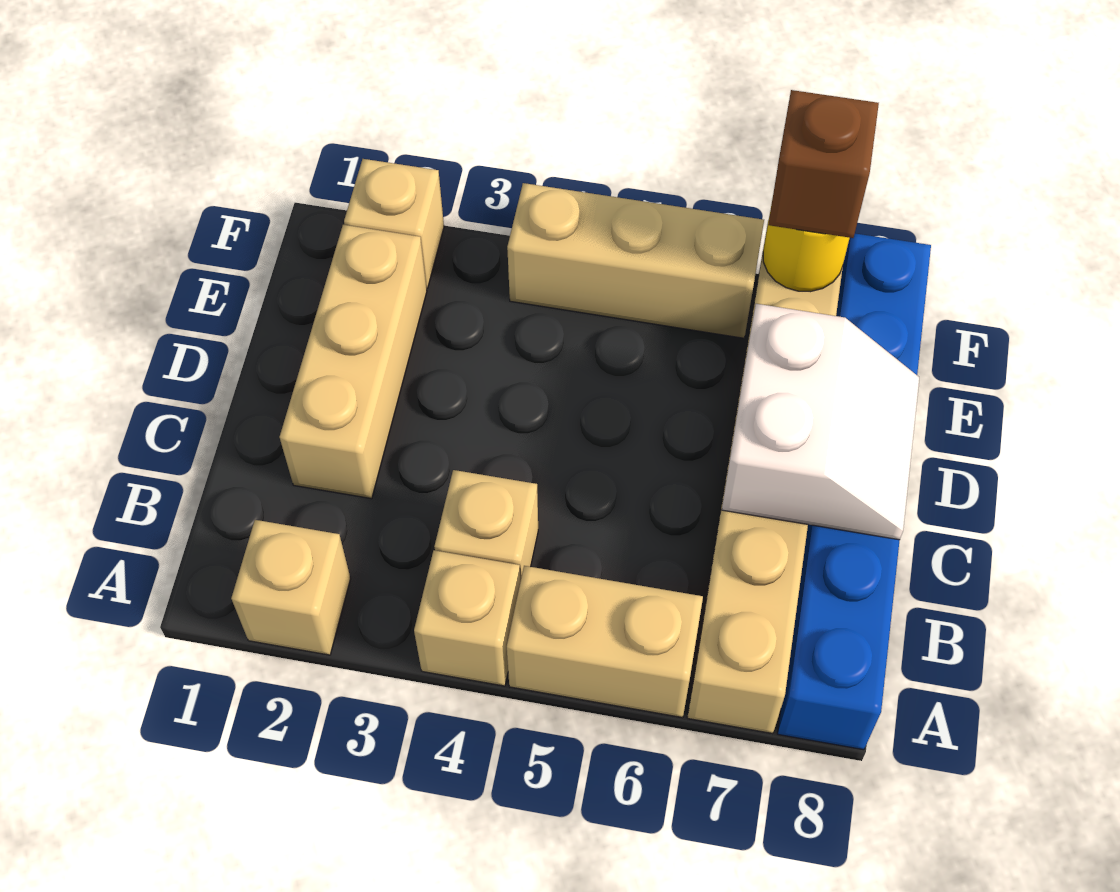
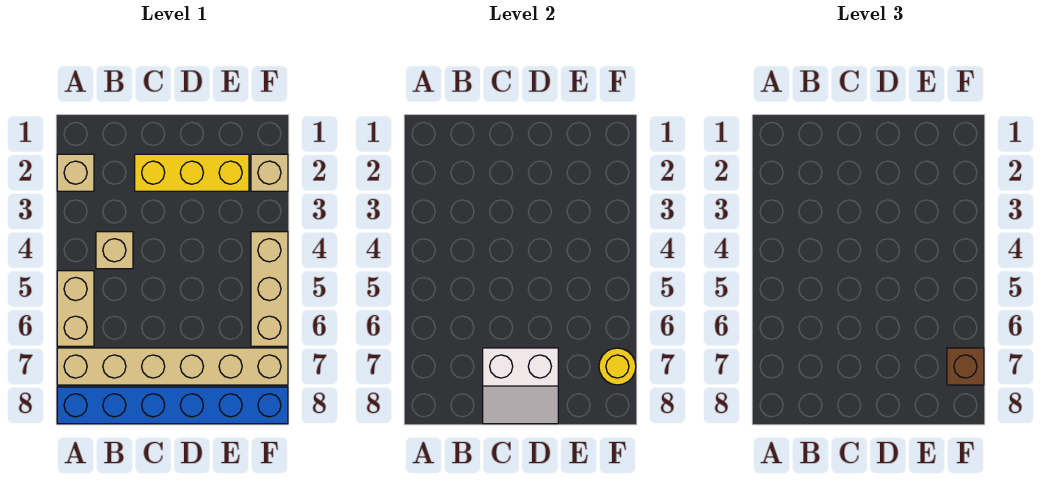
tan 1x1 brick [414,550,520,686] -> none
tan 1x3 brick [280,225,427,499] -> yellow 1x3 brick [135,154,249,191]

